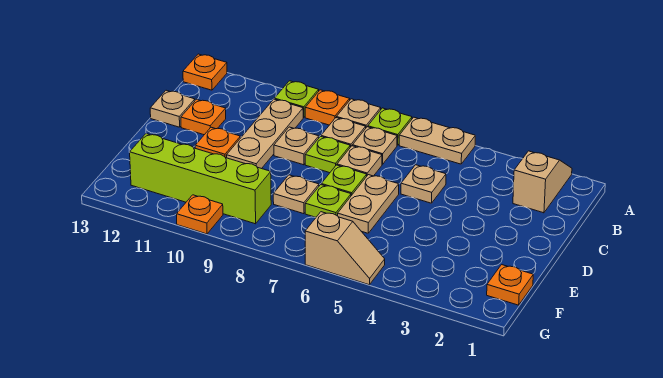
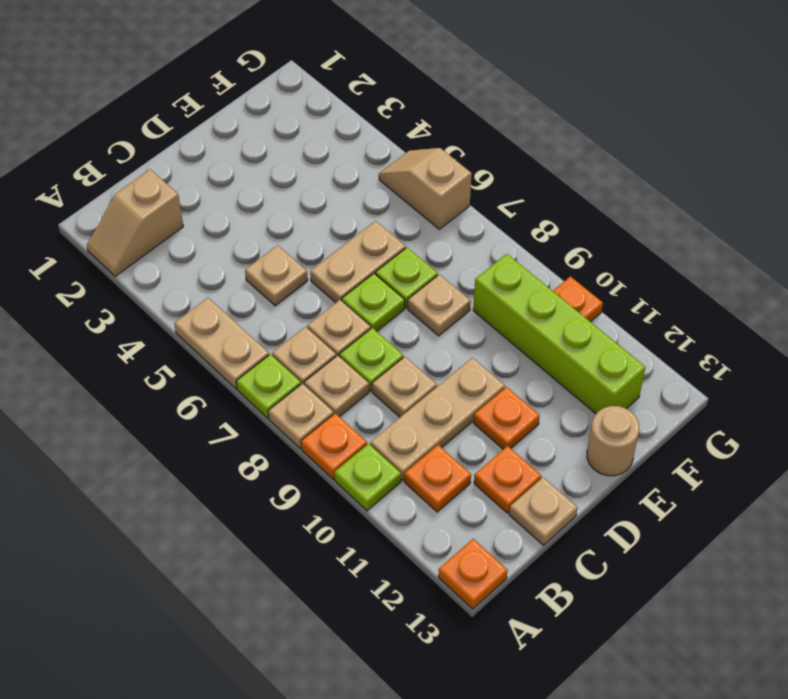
none -> tan 1x1 round brick [587,406,639,476]
orange 1x1 plate [487,265,533,305] -> orange 1x1 plate moved to [404,445,471,512]

